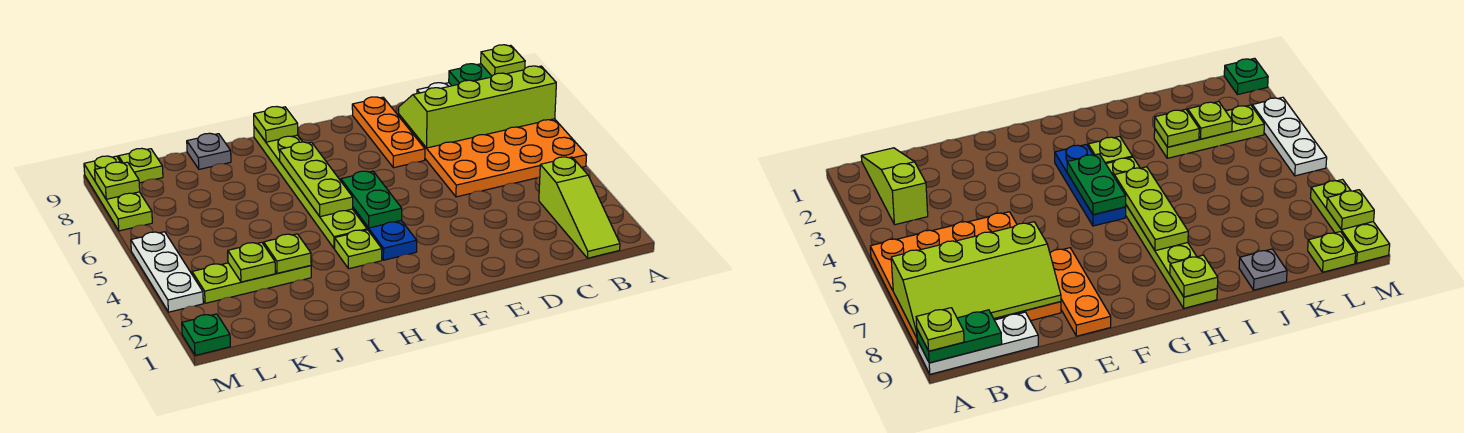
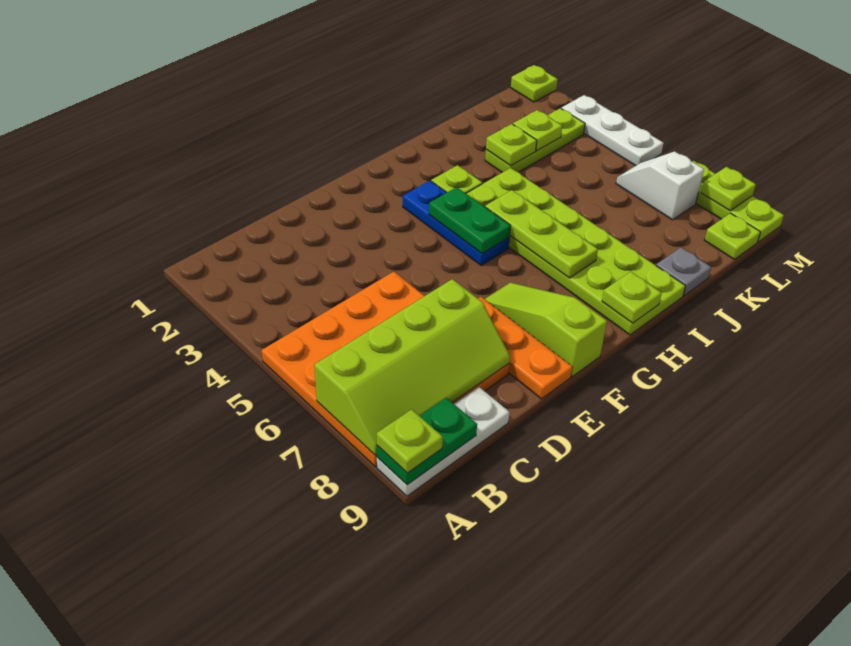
lime 1x3 slope [539,157,620,258] -> lime 1x3 slope moved to [485,283,607,377]
lime 1x6 plate [254,126,367,249] -> lime 2x6 plate [466,168,685,335]
none -> white 1x2 slope [616,151,704,220]
green 1x1 plate [182,314,230,355] -> lime 1x1 plate [511,65,558,102]

